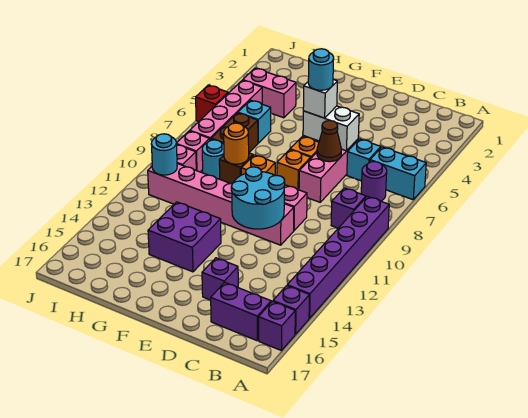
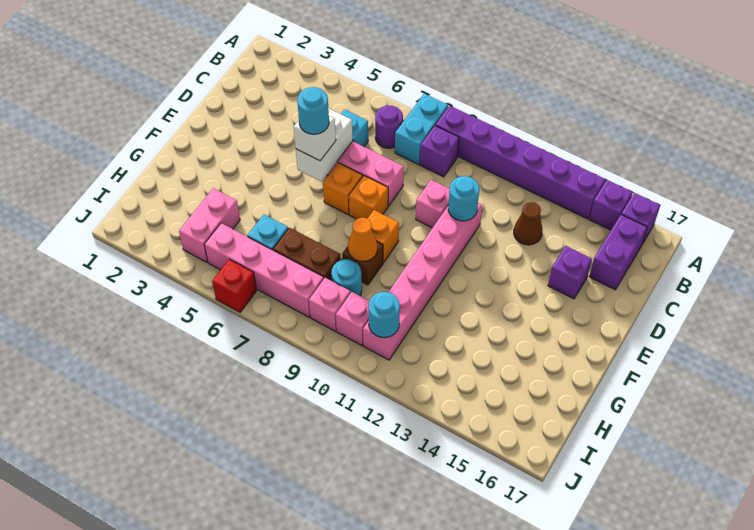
cyan 1x2 brick [370,147,426,200] -> cyan 1x2 brick moved to [395,94,448,164]
brown 1x1 cone [317,121,341,162] -> brown 1x1 cone moved to [514,202,543,245]
cyan 2x2 round brick [231,167,285,229] -> cyan 1x1 round brick [448,176,479,221]
purple 2x2 brick [148,202,221,272] -> none
orange 1x1 round brick [224,123,249,164] -> orange 1x1 cone [348,217,377,262]

